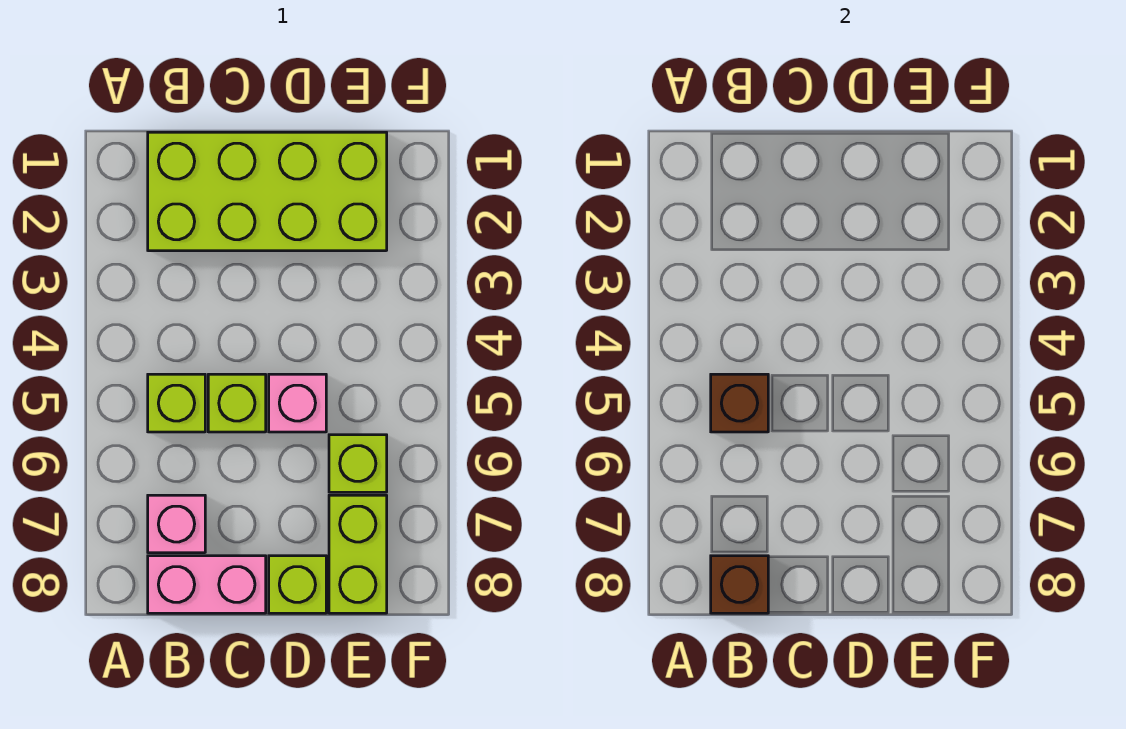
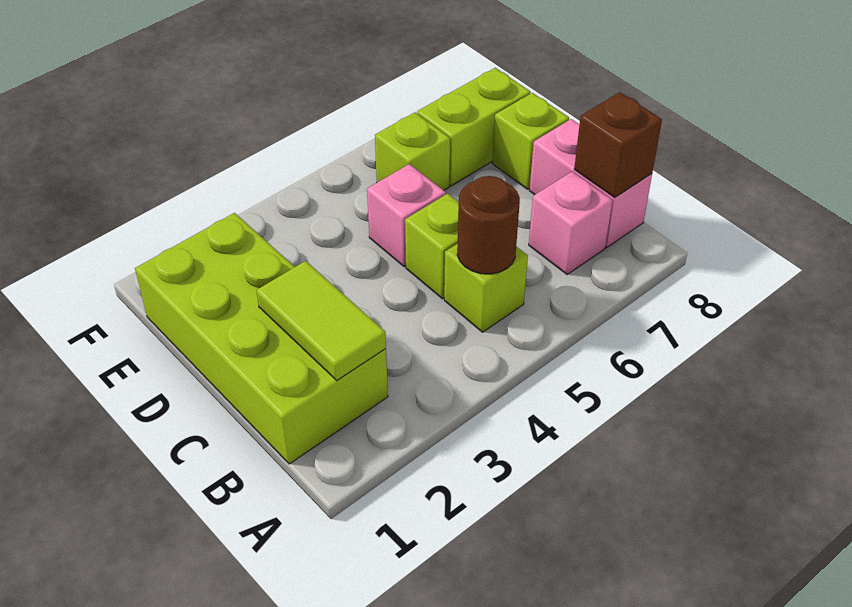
none -> lime 1x2 tile [256,261,386,380]
brown 1x1 brick [711,374,768,432] -> brown 1x1 round brick [457,176,520,274]

